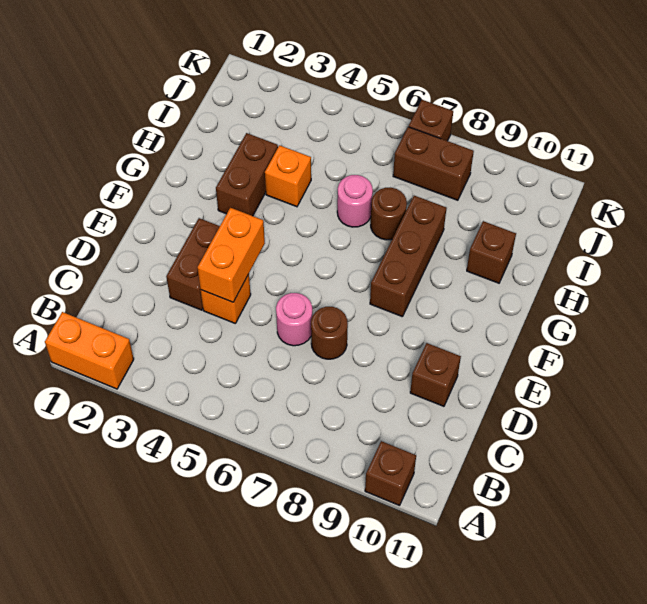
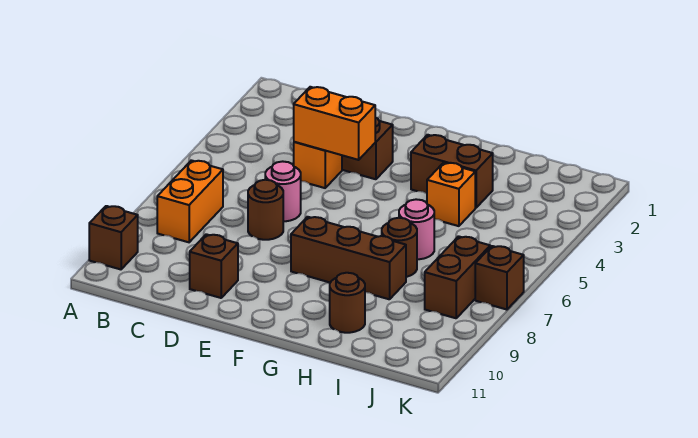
orange 1x2 brick [45,312,134,389] -> orange 1x2 brick moved to [157,160,223,242]
brown 1x1 brick [467,221,516,283] -> brown 1x1 round brick [330,273,365,333]

